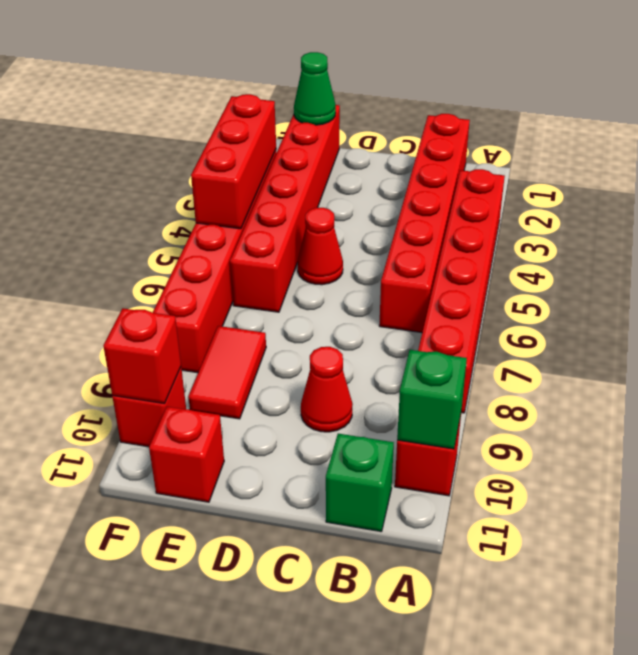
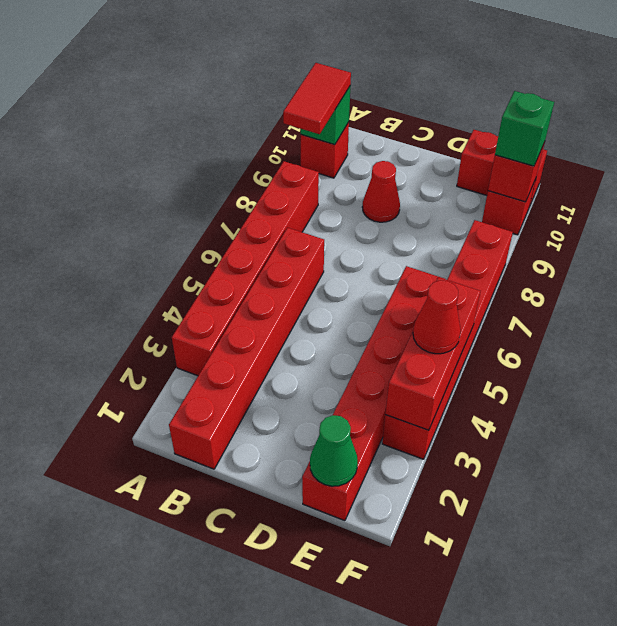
green 1x1 brick [326,434,394,532] -> green 1x1 brick moved to [495,91,554,166]
red 1x1 cone [297,208,343,285] -> red 1x1 cone moved to [413,280,461,354]
red 1x2 tile [188,326,266,419] -> red 1x2 tile moved to [283,63,351,134]
red 1x1 brick [149,407,224,502] -> red 1x2 brick [457,130,547,207]

